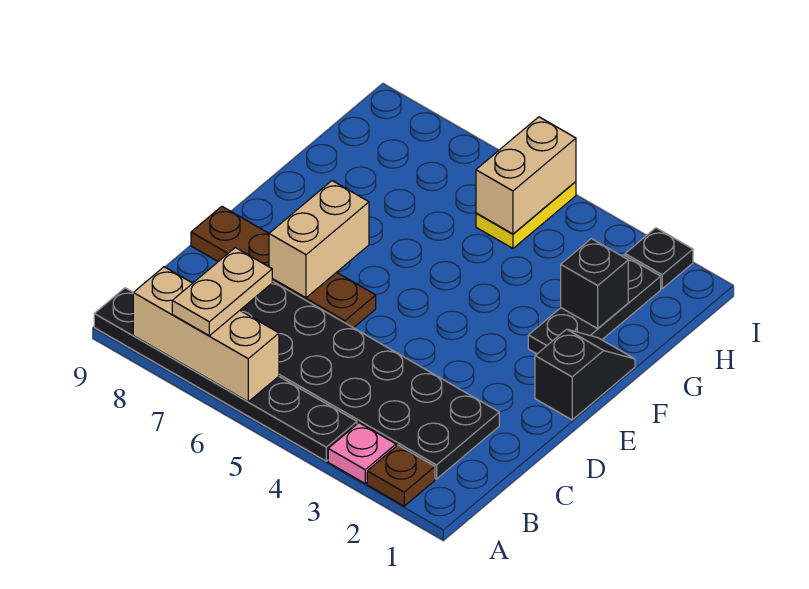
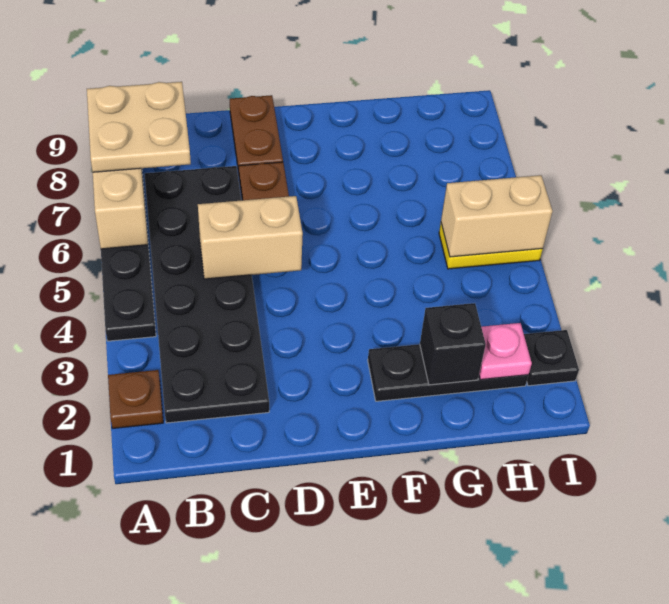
pink 1x1 plate [328,423,396,483] -> pink 1x1 plate moved to [479,323,532,380]
tan 1x2 plate [172,248,272,336] -> tan 2x2 plate [87,82,191,172]
tan 1x2 brick [269,181,369,298] -> tan 1x2 brick moved to [198,196,303,279]
black 1x2 slope [535,329,635,420] -> none

